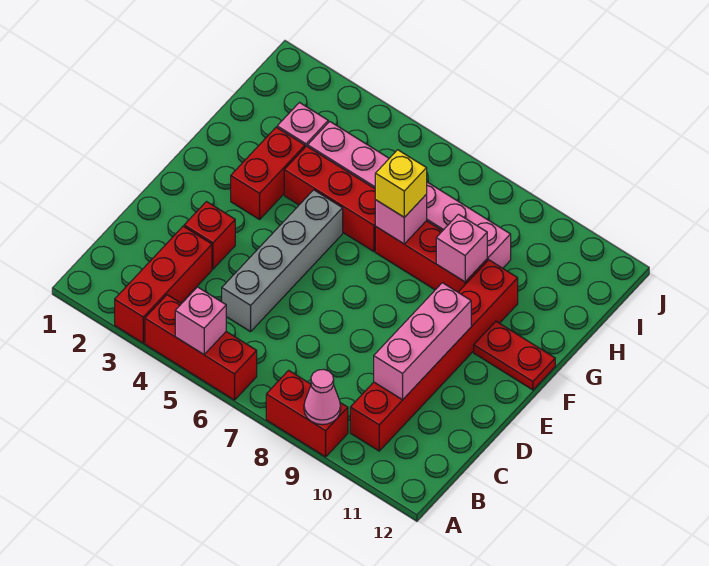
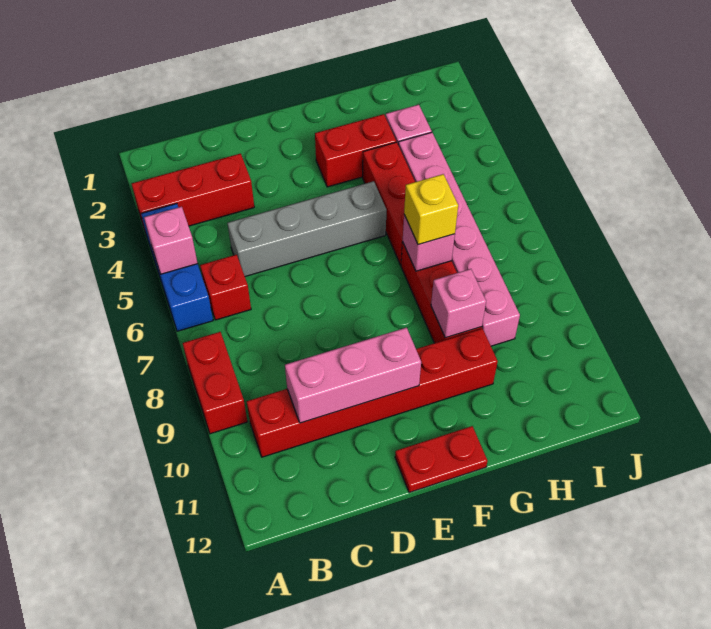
red 1x3 brick [145,295,257,400] -> blue 1x3 brick [141,204,213,331]
pink 1x1 cone [304,369,341,425] -> none
red 1x1 brick [184,202,235,269] -> red 1x1 brick moved to [200,255,251,320]
red 1x2 plate [474,321,555,390] -> red 1x2 plate turned to [395,426,488,493]

